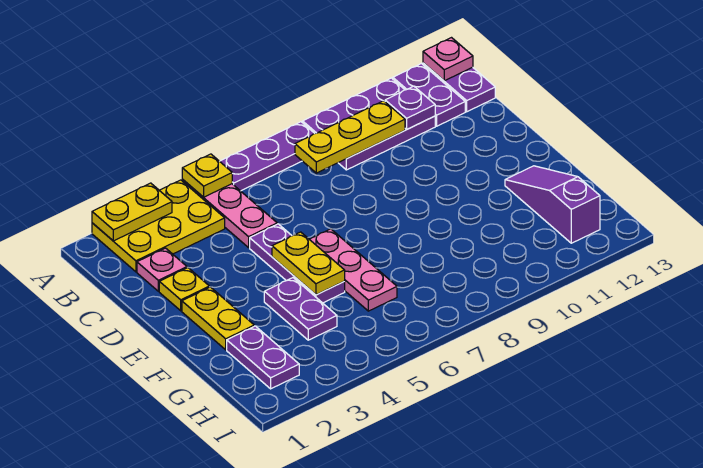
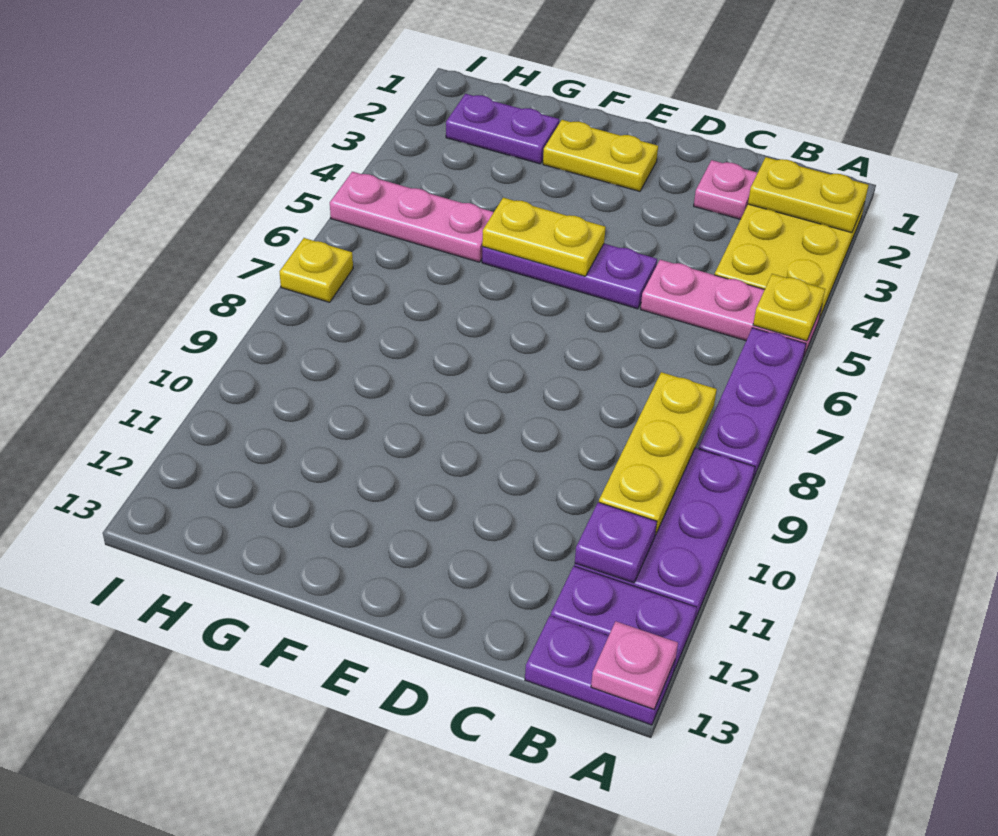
yellow 1x2 plate [92,183,172,241] -> yellow 1x2 plate turned to [748,157,869,233]
yellow 1x1 plate [159,268,209,311] -> yellow 1x1 plate moved to [279,238,353,302]
pink 1x3 plate [309,229,397,311] -> pink 1x3 plate moved to [330,172,494,262]
purple 1x2 plate [264,278,337,340] -> none
purple 1x3 slope [505,166,600,243] -> none

